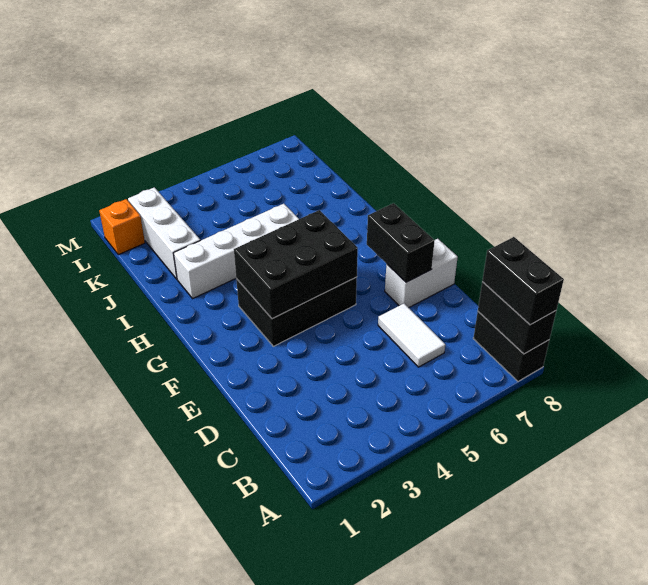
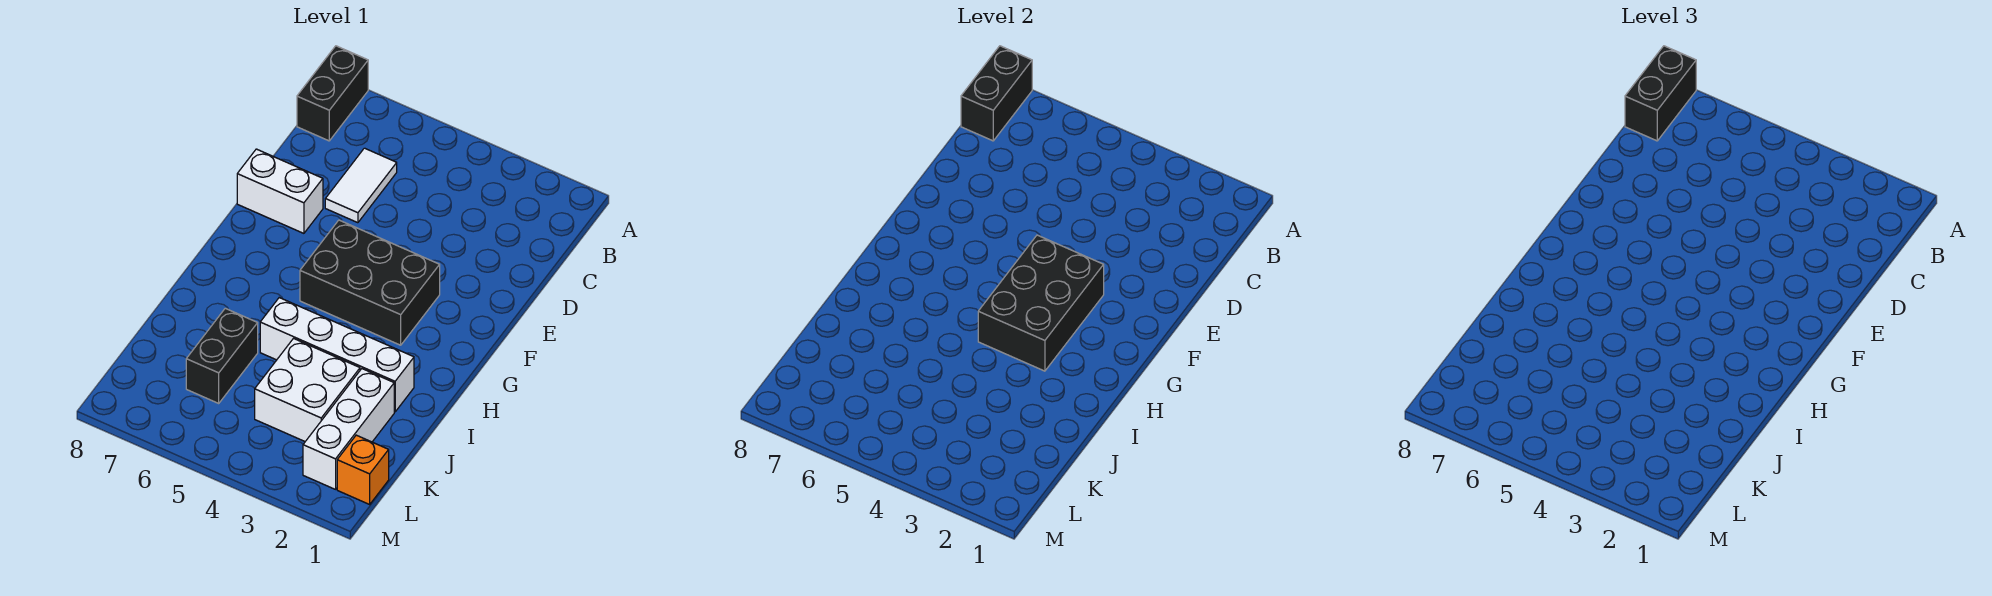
black 1x2 brick [367,203,435,282] -> black 1x2 brick moved to [186,308,258,403]
black 2x3 brick [234,210,358,319] -> black 2x3 brick turned to [978,235,1104,371]
none -> white 2x2 brick [255,339,360,441]

